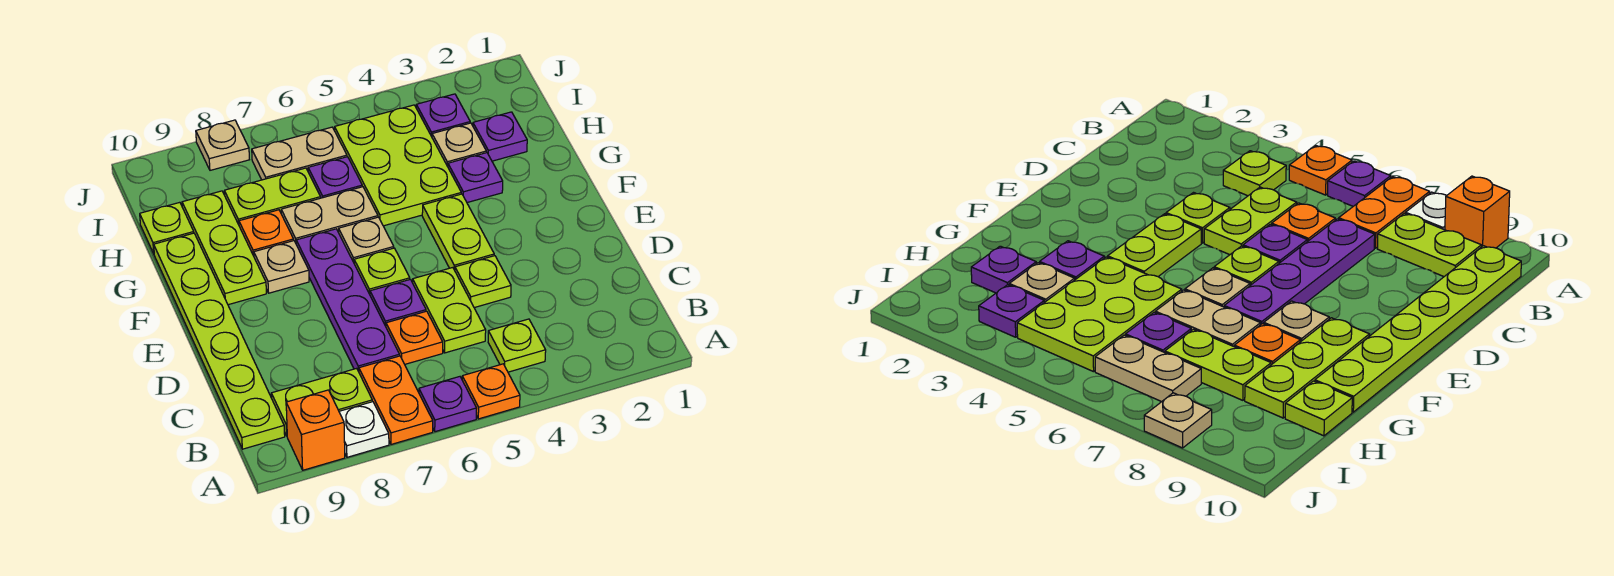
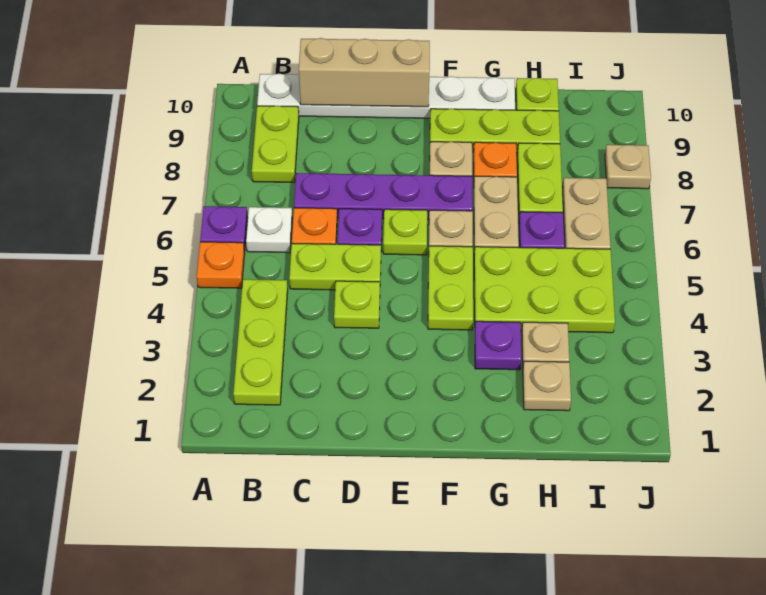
orange 1x2 plate [359,356,433,444] -> none
white 1x1 plate [339,402,389,457] -> white 1x1 plate moved to [246,207,292,253]
orange 1x1 brick [286,390,345,470] -> none
lime 1x1 plate [488,319,546,372] -> lime 1x3 plate [233,279,288,405]
lime 1x6 plate [154,233,285,449] -> white 1x6 plate [257,74,515,118]
none -> tan 1x3 brick [299,38,430,107]
lime 1x2 plate [422,194,494,270] -> lime 1x2 plate turned to [428,246,473,330]
purple 1x1 plate [473,112,527,161] -> tan 1x1 plate [523,361,571,411]
purple 1x1 plate [416,94,470,137] -> none

